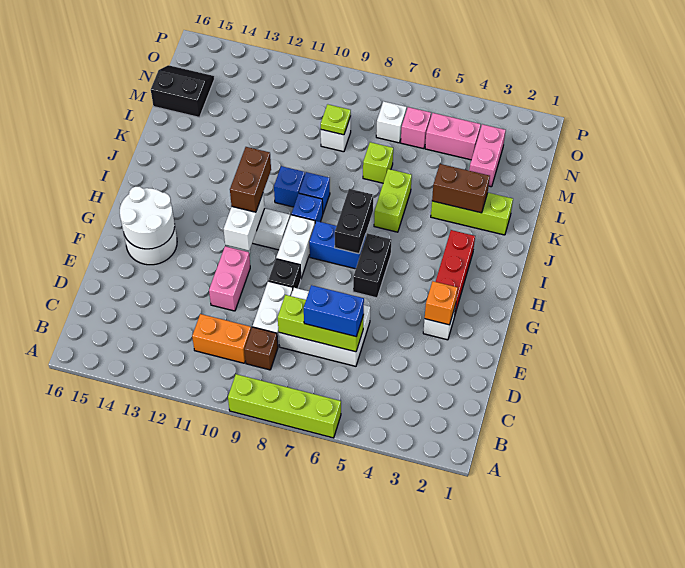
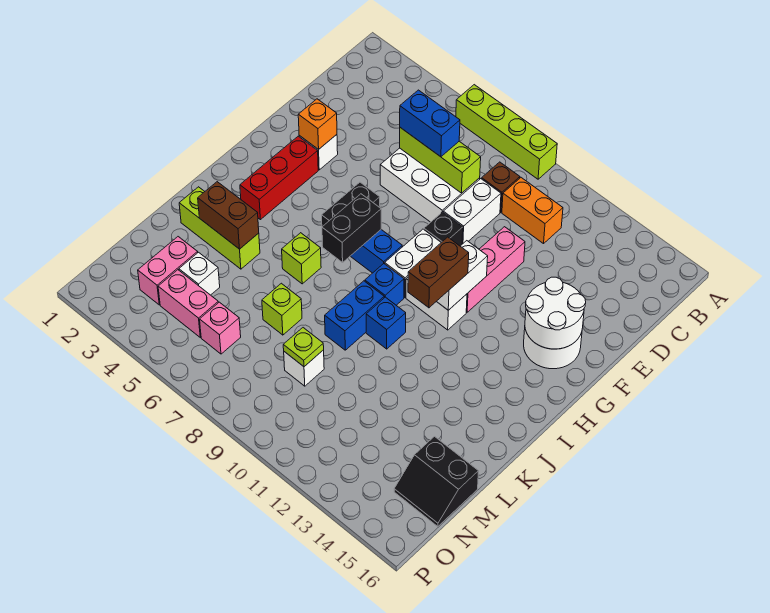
pink 1x2 brick [209,246,250,311] -> pink 1x3 brick [466,227,525,312]
lime 1x2 brick [374,169,412,232] -> lime 1x1 brick [282,233,321,284]
blue 1x1 brick [299,172,330,213] -> blue 1x2 brick [325,281,384,350]
white 1x1 brick [376,101,407,143] -> white 1x1 brick moved to [179,252,220,295]

